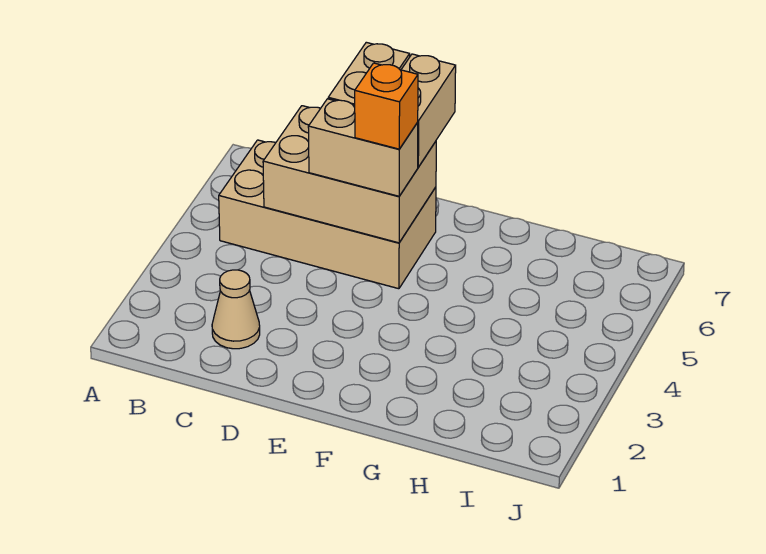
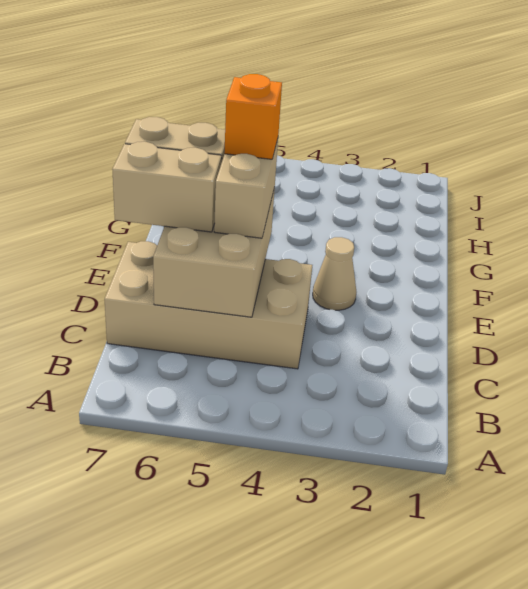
tan 2x4 brick [219,140,436,289] -> tan 2x4 brick turned to [105,241,312,369]
tan 1x1 cone [212,270,260,349] -> tan 1x1 cone moved to [313,237,356,310]

